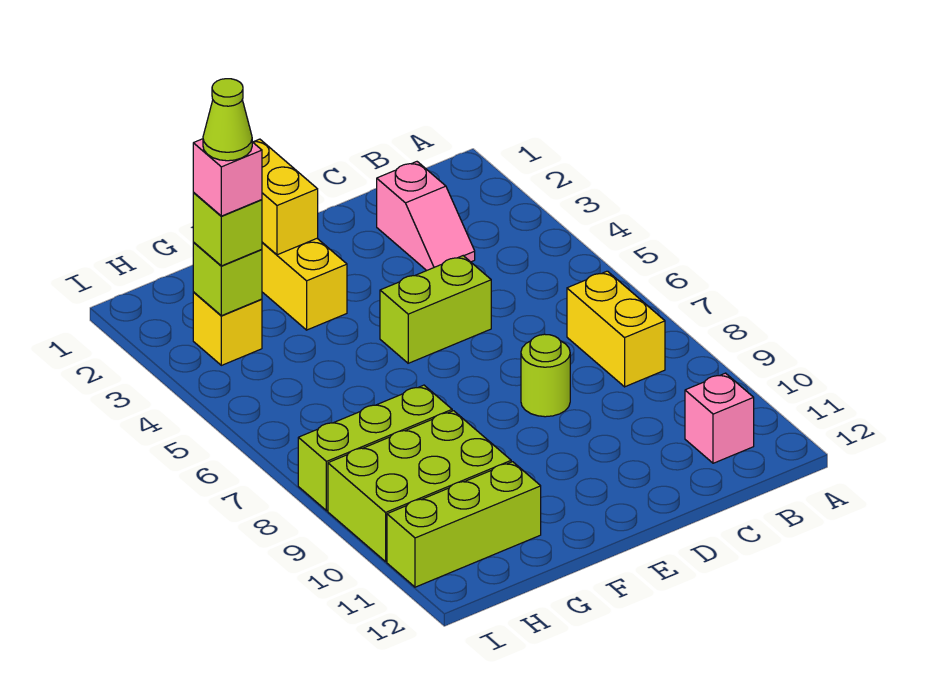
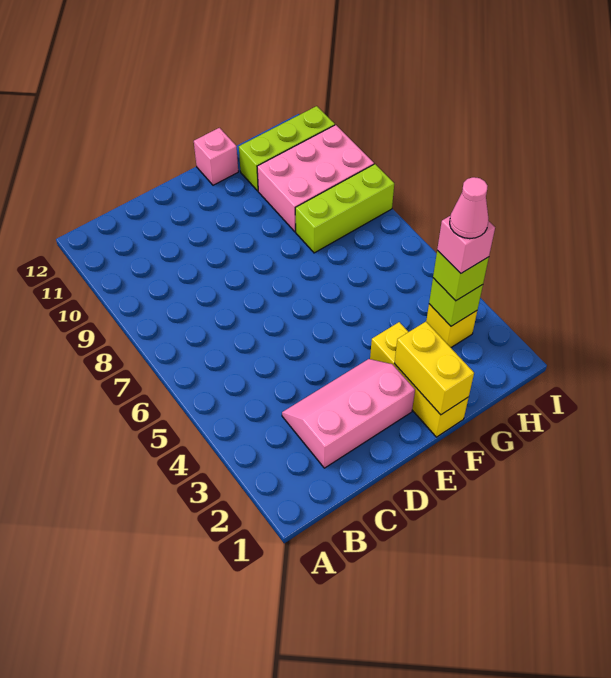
yellow 1x2 brick [567,271,665,387] -> none
pink 1x1 brick [685,373,754,463] -> pink 1x1 brick moved to [194,128,238,185]
pink 1x2 slope [377,162,475,271] -> pink 2x3 slope [282,359,415,468]
lime 1x2 brick [380,256,491,363] -> none
lime 1x1 round brick [521,334,570,417] -> none
lime 2x3 brick [328,411,511,562] -> pink 2x3 brick [257,125,374,232]
lime 1x1 cone [203,79,252,161] -> pink 1x1 cone [450,177,488,239]

